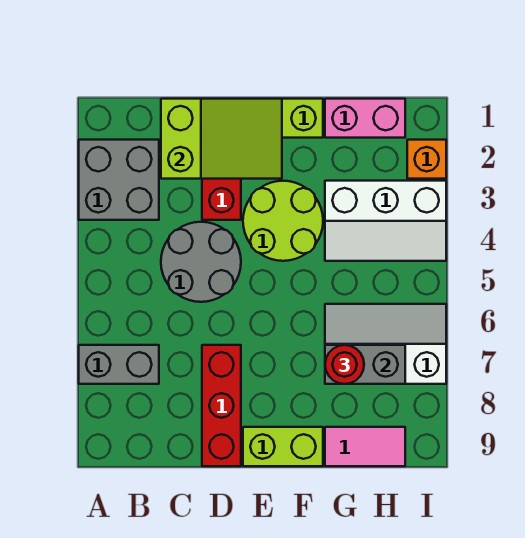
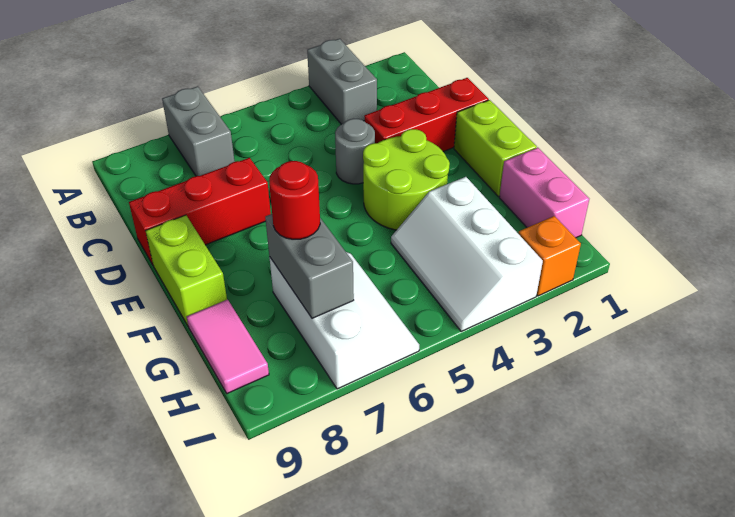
grey 2x2 brick [79,140,159,220] -> grey 1x2 brick [307,39,377,124]
lime 2x3 slope [161,99,282,179] -> none
grey 2x2 round brick [161,222,241,302] -> grey 1x1 round brick [335,119,375,184]

